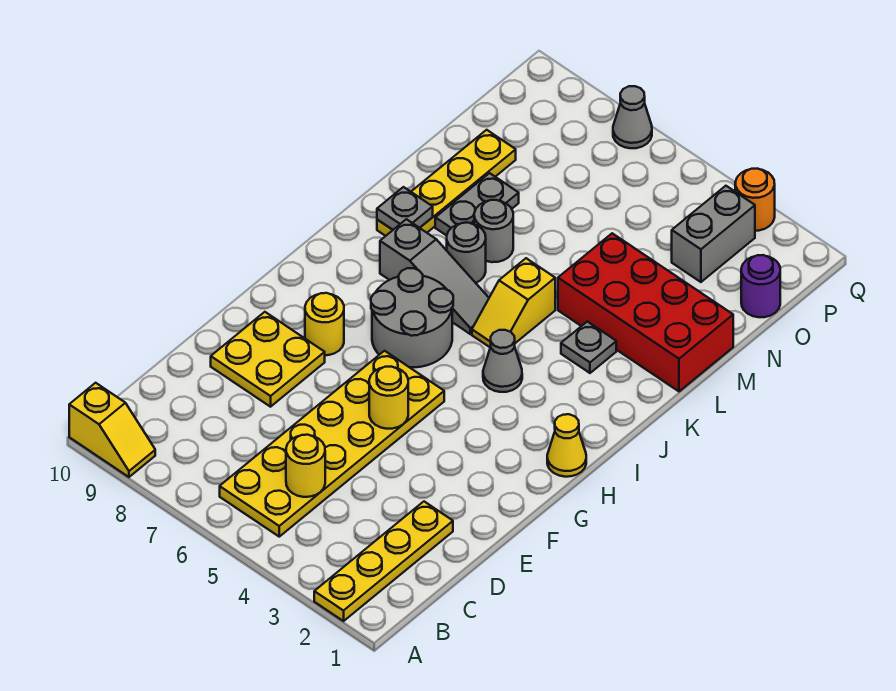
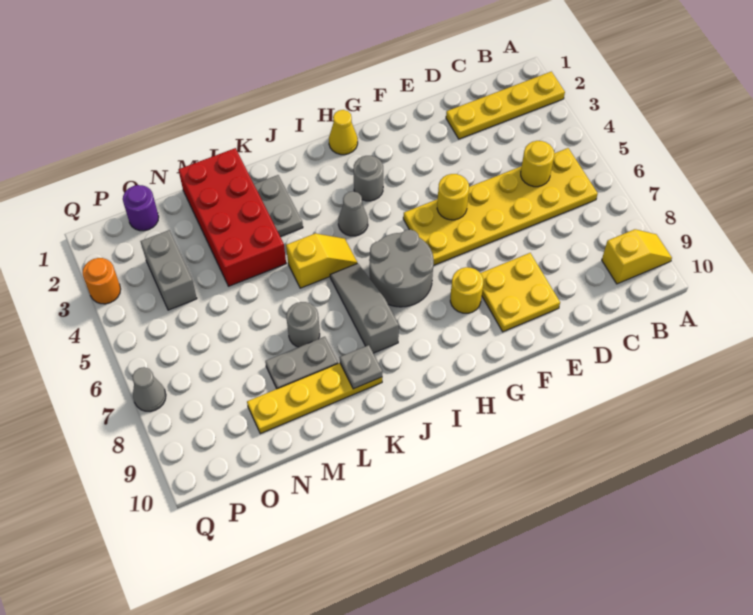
yellow 1x2 slope [69,383,155,477] -> yellow 1x2 slope turned to [602,229,672,284]
grey 1x1 plate [561,321,616,373] -> grey 1x2 plate [254,175,303,237]
grey 1x1 round brick [447,223,486,283] -> grey 1x1 round brick moved to [353,156,383,201]
grey 1x2 brick [672,186,755,282] -> grey 1x2 brick turned to [140,230,197,310]

